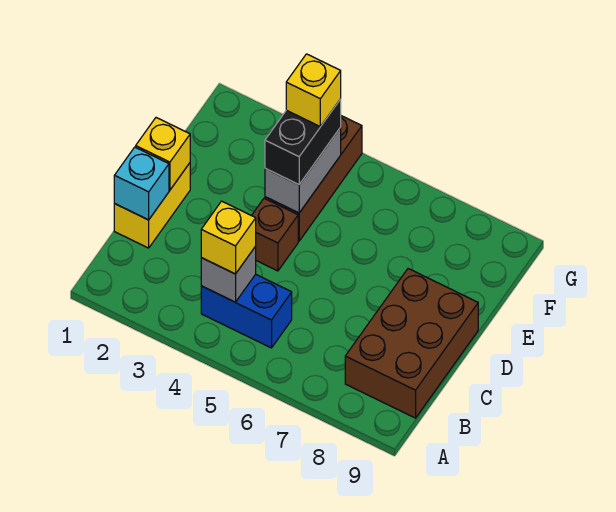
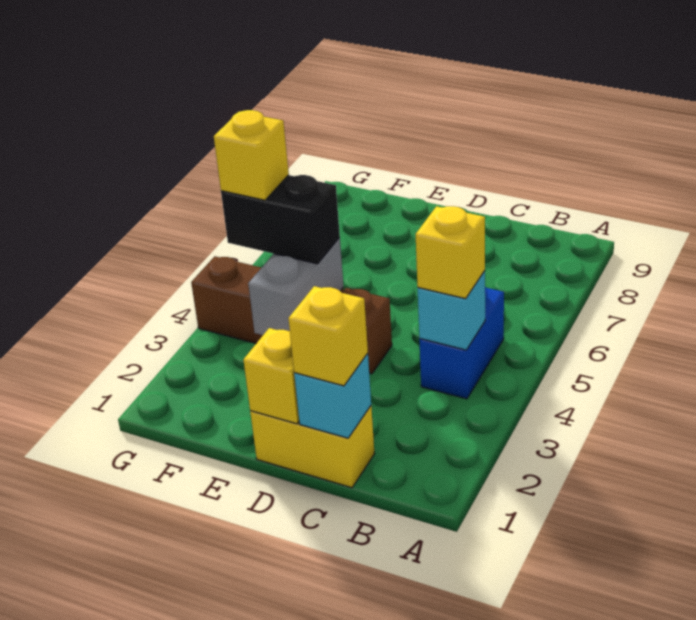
grey 1x1 brick [201,246,256,302] -> cyan 1x1 brick [418,271,485,350]
brown 2x3 brick [345,269,478,418] -> none
none -> yellow 1x1 brick [288,286,368,386]
grey 1x2 brick [265,127,341,213] -> grey 1x2 brick turned to [248,237,344,335]

